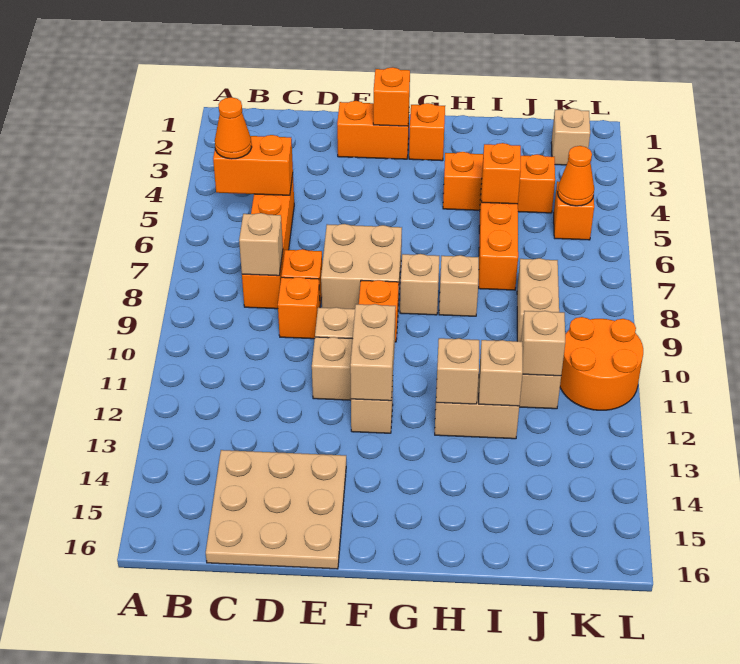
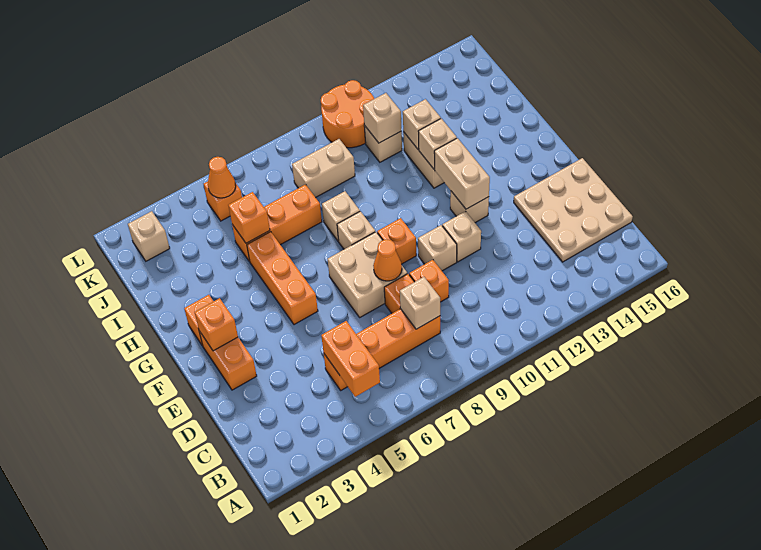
orange 1x1 cone [215,97,252,159] -> orange 1x1 cone moved to [373,239,402,281]
tan 1x2 brick [350,304,396,401] -> tan 1x2 brick turned to [434,138,490,209]
orange 1x3 brick [443,152,555,213] -> orange 1x3 brick moved to [247,232,318,325]

